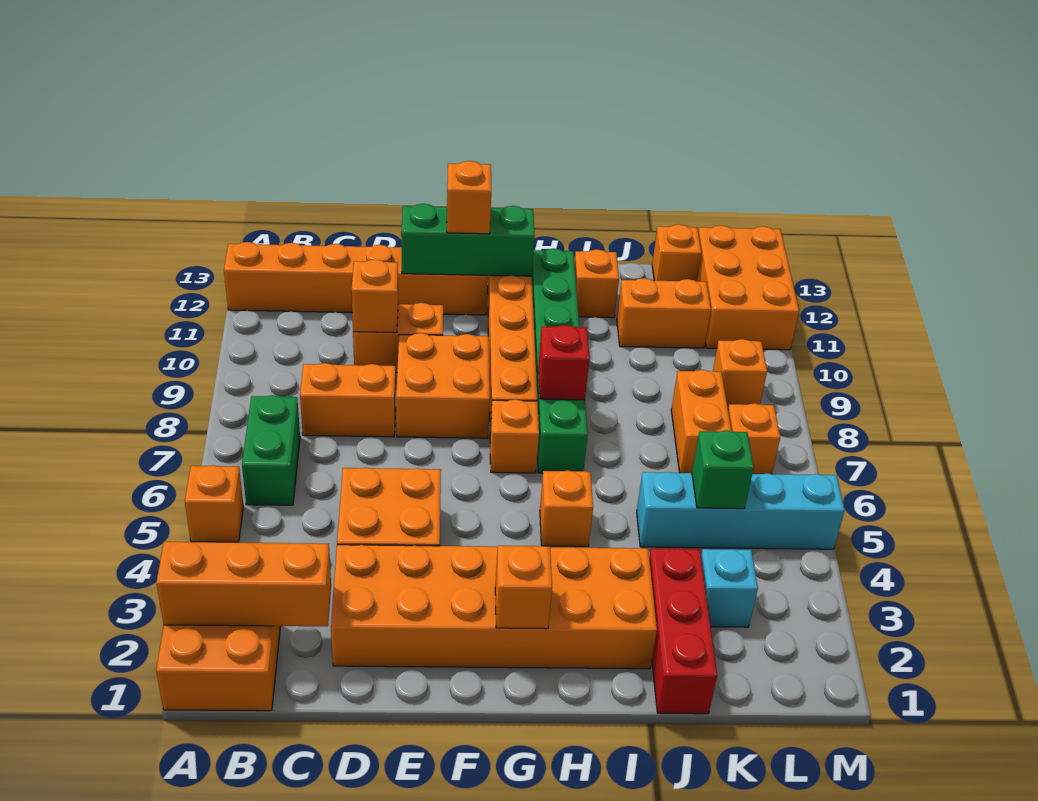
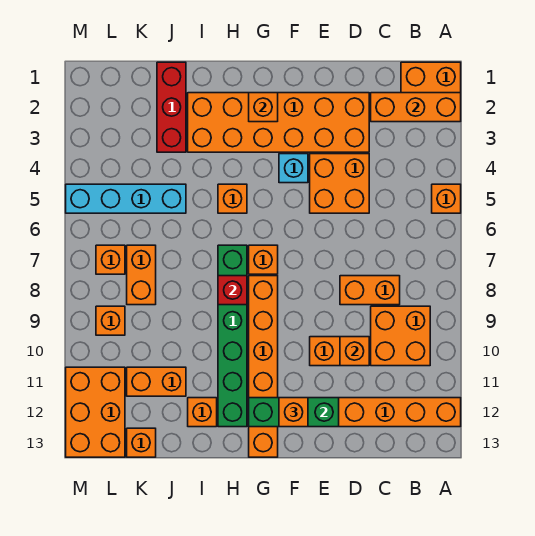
green 1x2 brick [242,395,300,505] -> none
orange 2x2 brick [396,333,490,438] -> orange 2x2 brick moved to [371,306,430,366]
cyan 1x1 brick [701,549,758,627] -> cyan 1x1 brick moved to [279,154,308,183]
green 1x1 brick [692,431,754,509] -> none

